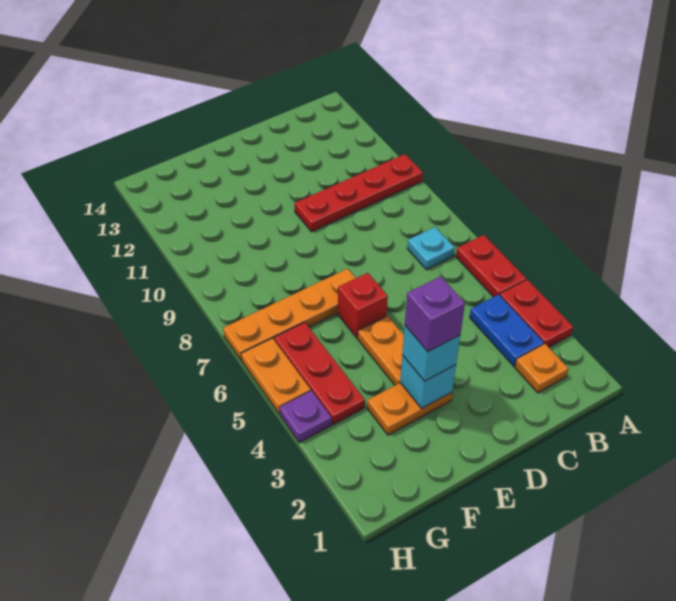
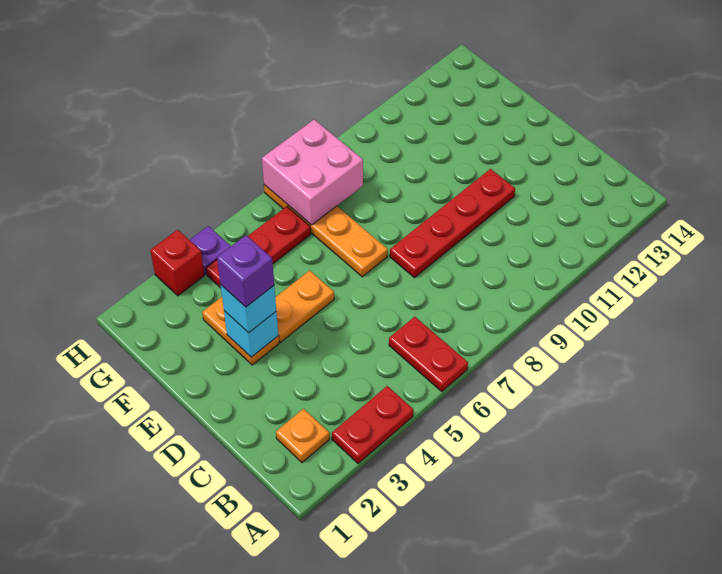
red 1x2 plate [456,235,526,297] -> red 1x2 plate turned to [389,317,468,391]
red 1x4 plate [294,154,423,232] -> red 1x4 plate turned to [390,169,515,278]
blue 1x2 plate [470,295,544,366] -> none
cyan 1x1 plate [407,227,455,270] -> none
red 1x1 brick [338,273,388,338] -> red 1x1 brick moved to [150,230,205,296]
none -> pink 2x2 brick [262,120,363,225]
orange 1x2 plate [241,338,311,414] -> none

